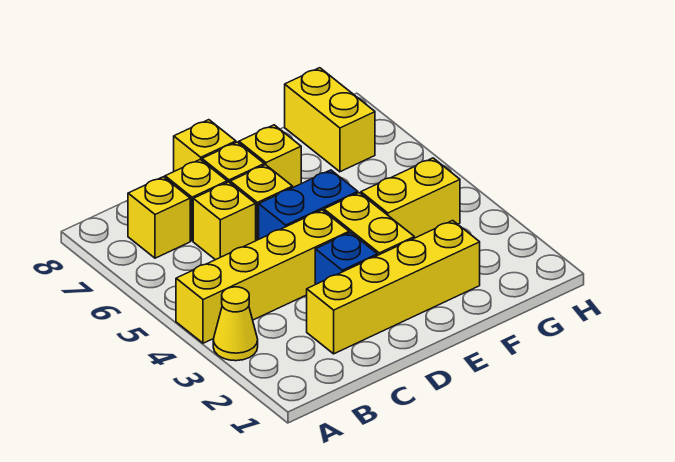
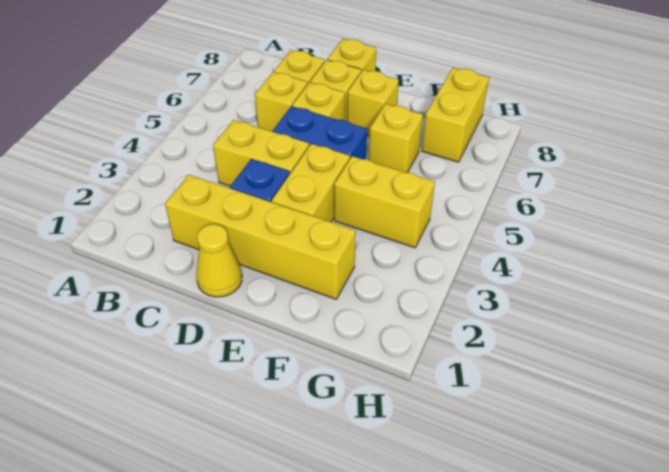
yellow 1x1 cone [213,287,258,361] -> yellow 1x1 cone moved to [196,224,242,297]
yellow 1x4 brick [176,210,349,343] -> yellow 1x2 brick [213,120,309,186]
yellow 1x1 brick [128,177,190,258] -> yellow 1x1 brick moved to [369,104,423,173]

